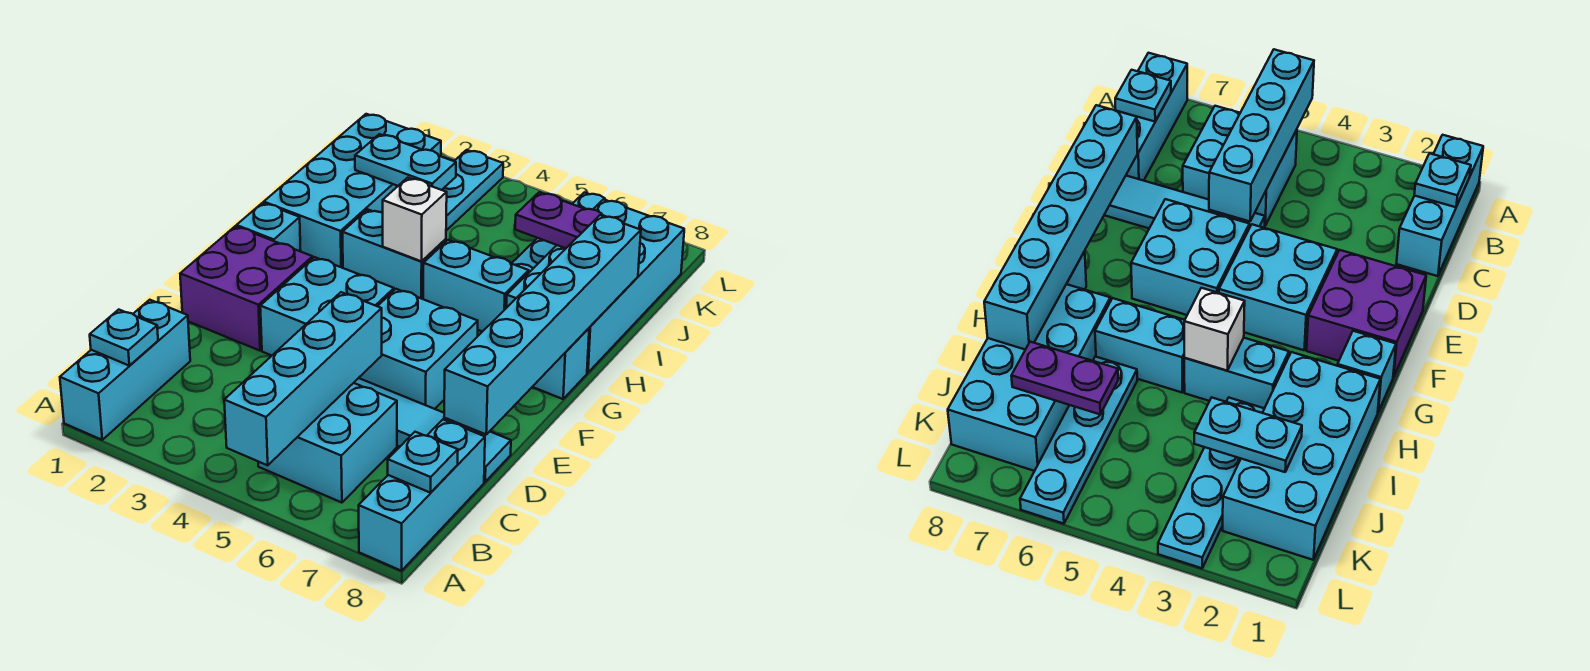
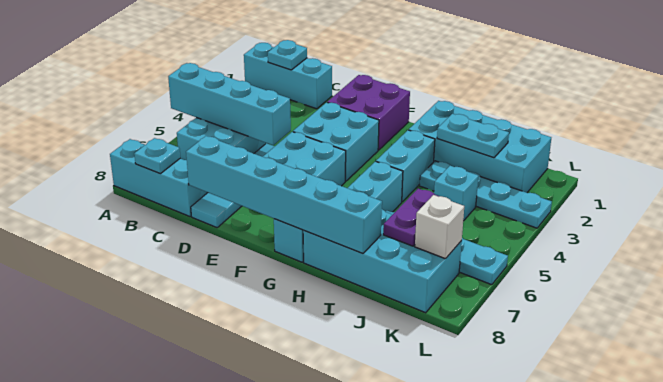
cyan 1x1 brick [236,203,301,251] -> cyan 1x1 brick moved to [434,166,478,221]
white 1x1 brick [383,178,447,261] -> white 1x1 brick moved to [415,195,464,259]
cyan 1x2 plate [355,134,456,190] -> cyan 1x2 plate turned to [437,114,509,158]

